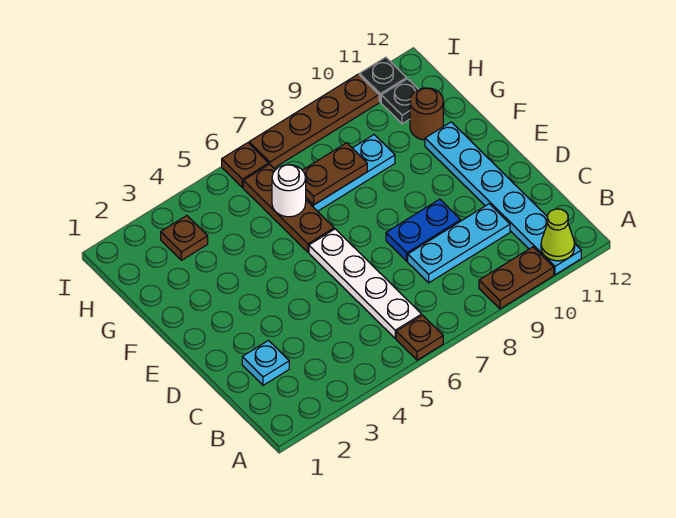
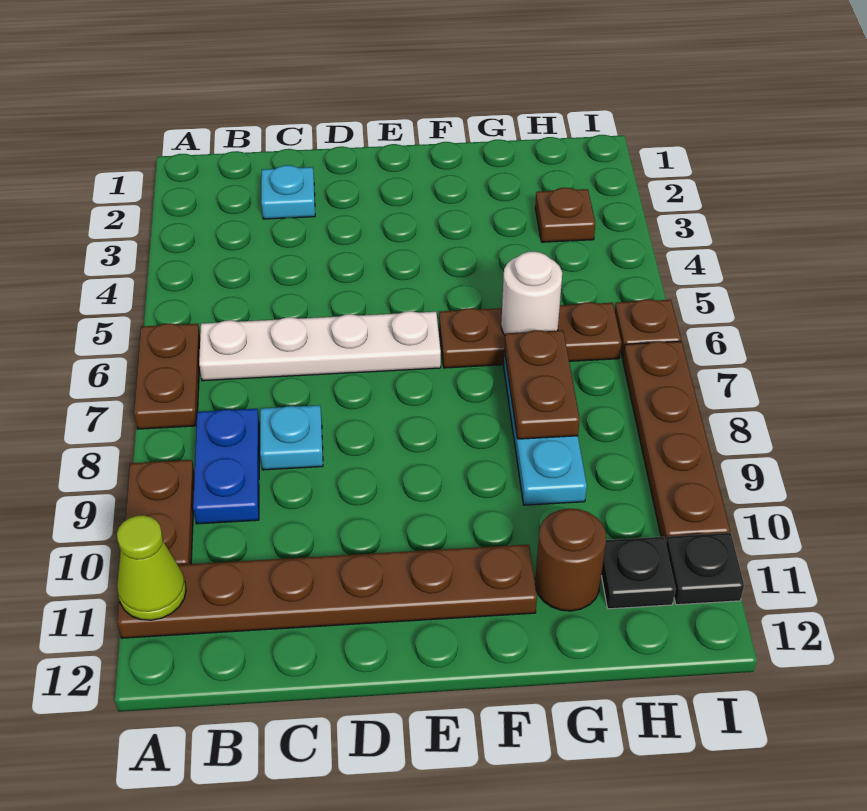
brown 1x1 plate [396,315,443,360] -> brown 1x2 plate [134,323,200,429]
cyan 1x6 plate [425,122,581,275] -> brown 1x6 plate [117,545,537,638]
cyan 1x3 plate [408,204,510,283] -> cyan 1x1 plate [260,405,323,470]
blue 1x2 plate [386,199,461,261] -> blue 1x2 plate moved to [193,409,259,524]

